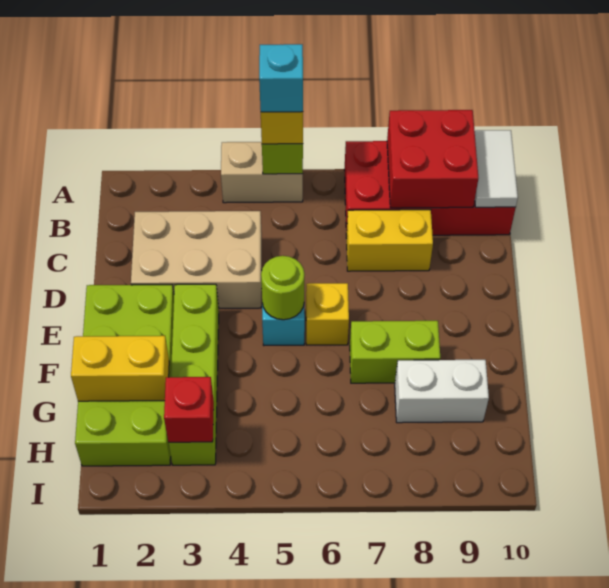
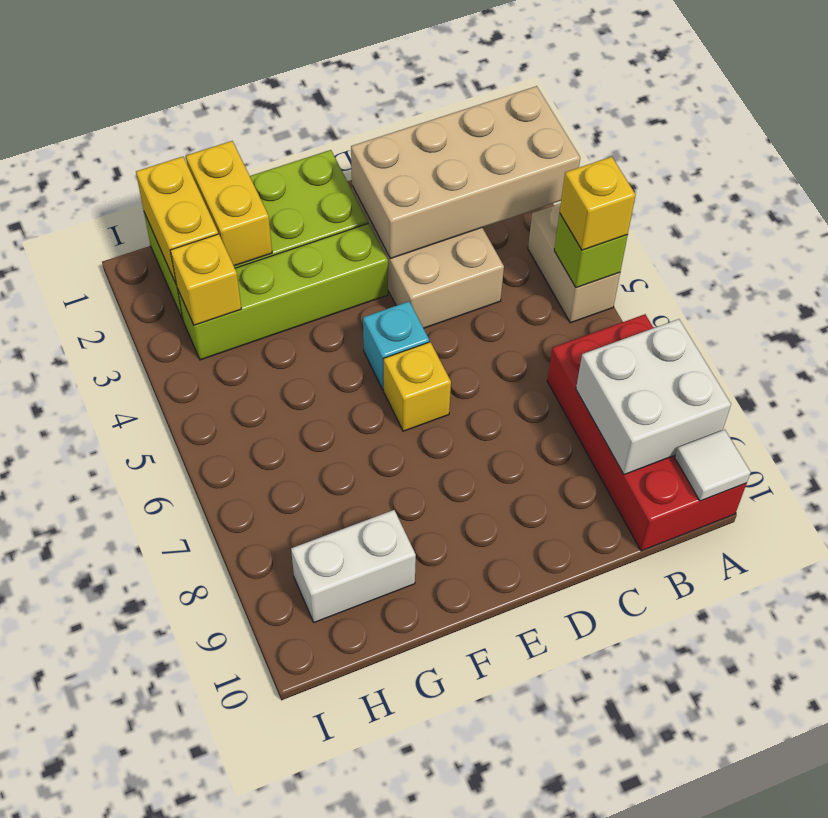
none -> tan 2x4 brick [351,86,580,259]
cyan 1x1 brick [259,44,303,112] -> none
red 2x2 brick [387,110,478,208] -> white 2x2 brick [576,319,731,475]
white 1x2 tile [475,130,518,207] -> white 1x1 tile [675,430,751,501]
yellow 1x2 brick [346,210,433,271] -> yellow 1x2 brick moved to [136,157,218,285]
lime 1x1 round brick [261,256,304,320] -> none
lime 1x2 brick [350,321,440,383] -> none
white 1x2 brick [395,360,489,423] -> white 1x2 brick turned to [291,510,416,622]
red 1x1 brick [164,377,214,442] -> yellow 1x1 brick [170,234,241,325]

